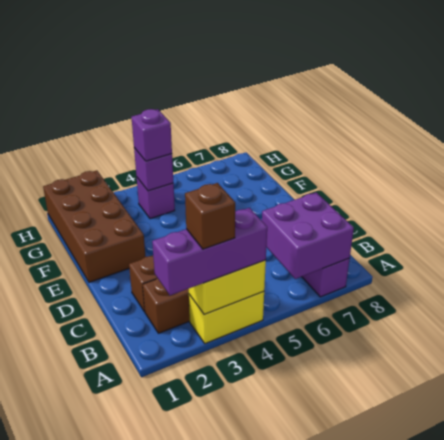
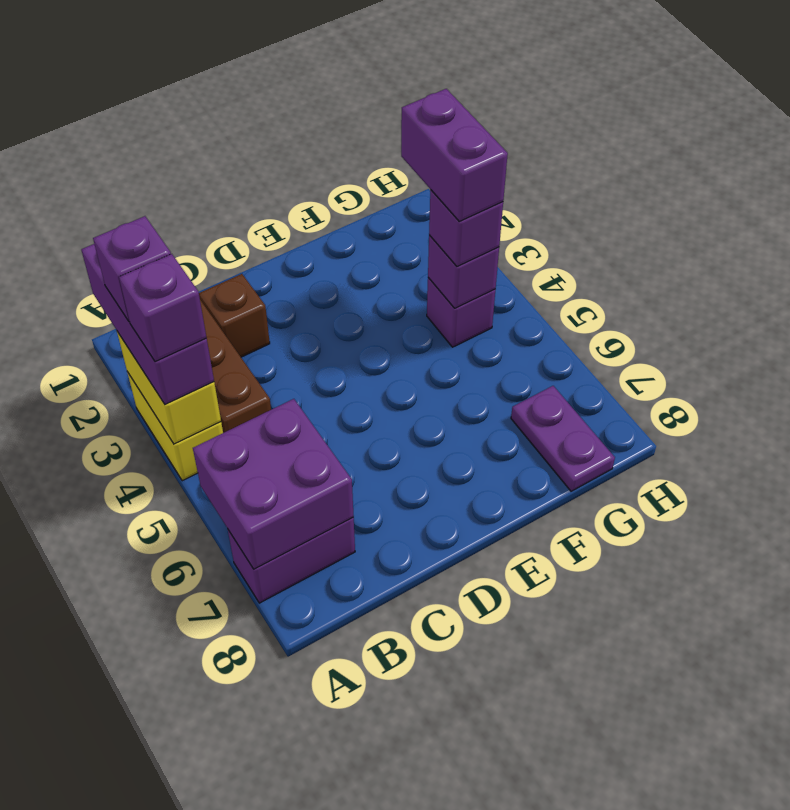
brown 1x1 brick [185,183,235,249] -> purple 1x1 brick [93,216,171,322]
none -> purple 1x1 brick [119,254,207,362]
brown 2x4 brick [43,171,146,282] -> none
none -> purple 1x2 brick [401,89,508,221]
none -> purple 1x2 plate [511,386,615,491]

